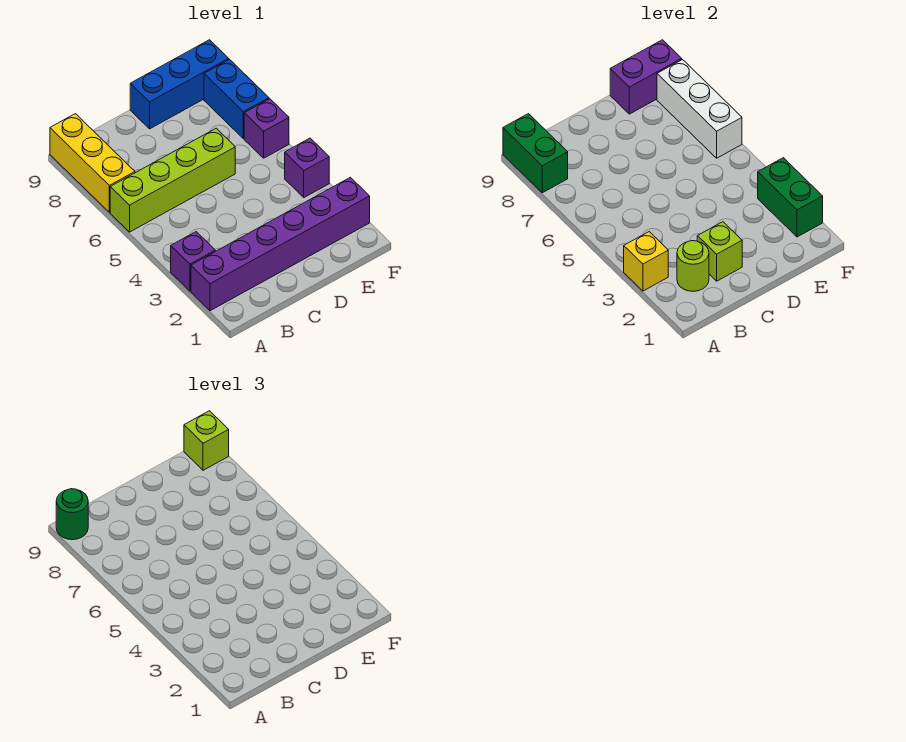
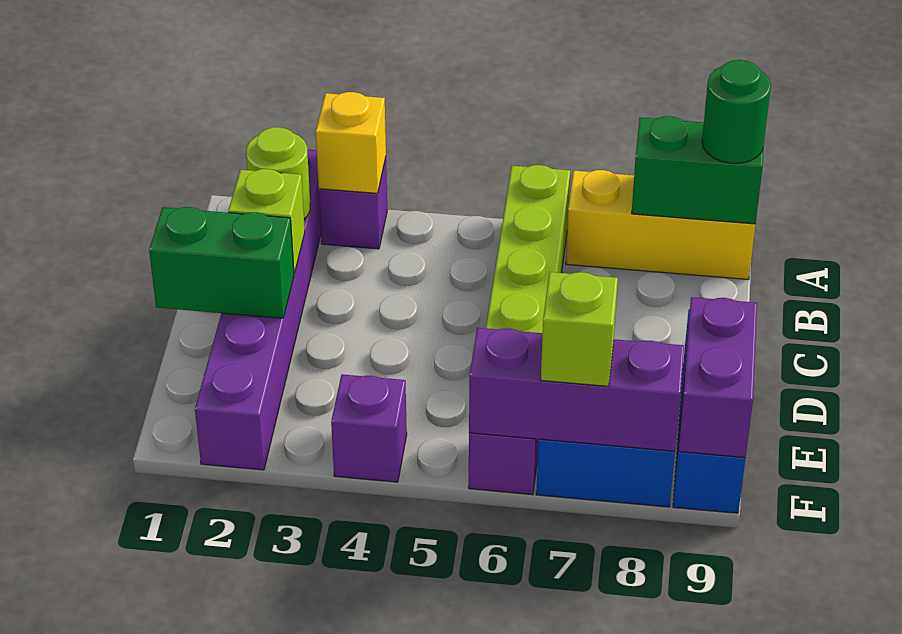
green 1x2 brick [758,158,823,237] -> green 1x2 brick moved to [149,207,294,318]
white 1x3 brick [657,60,742,158] -> purple 1x3 brick [469,328,684,451]
lime 1x1 brick [184,411,229,470] -> lime 1x1 brick moved to [541,272,618,386]

